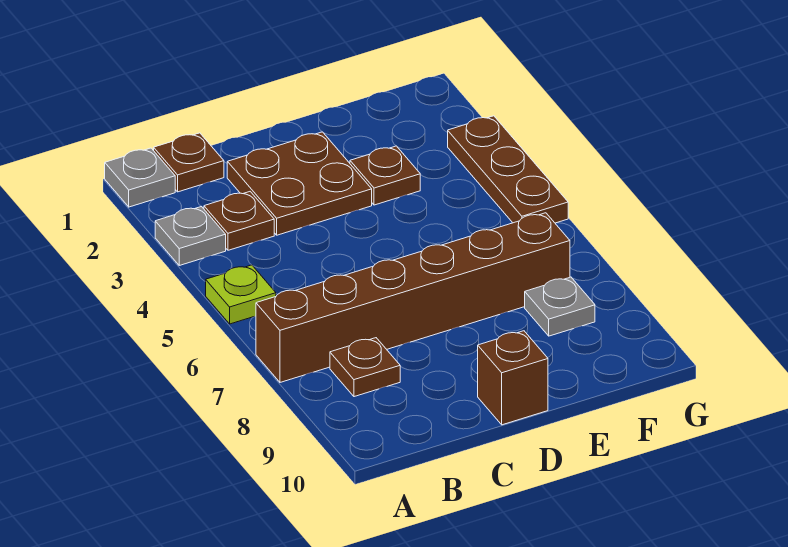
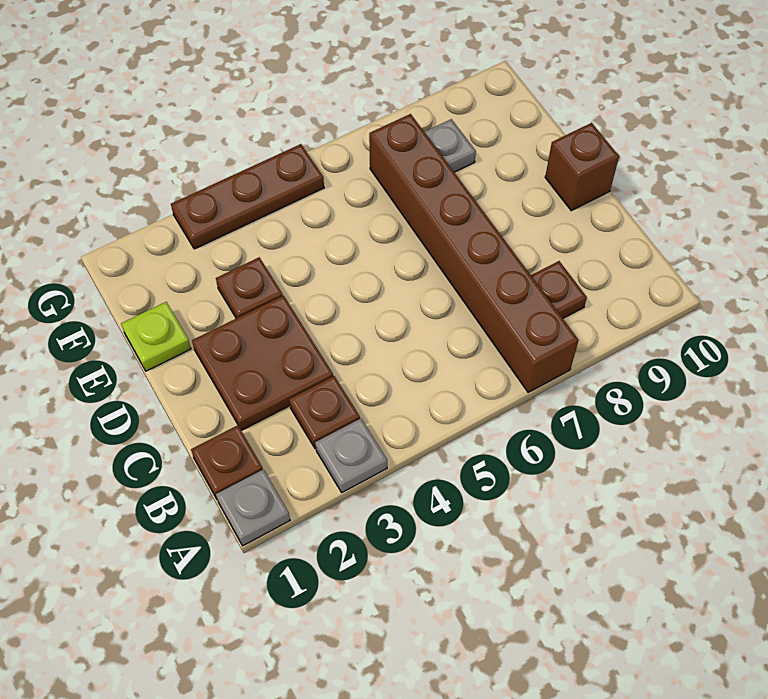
lime 1x1 plate [206,265,276,324] -> lime 1x1 plate moved to [121,302,191,371]

